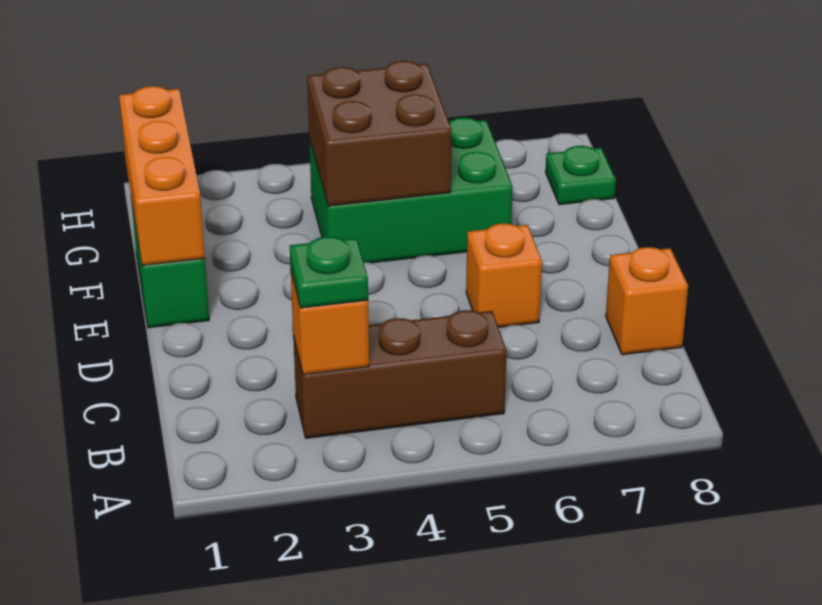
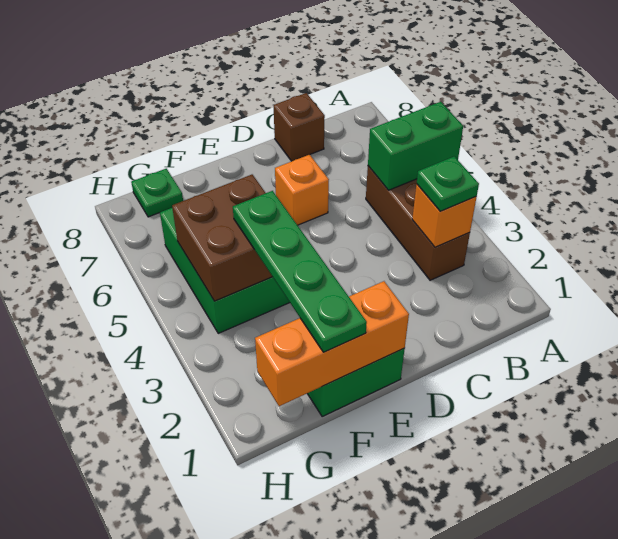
none -> green 1x2 brick [368,102,463,190]
orange 1x1 brick [606,247,688,355] -> brown 1x1 brick [274,93,325,161]
none -> green 1x4 plate [233,191,367,352]

